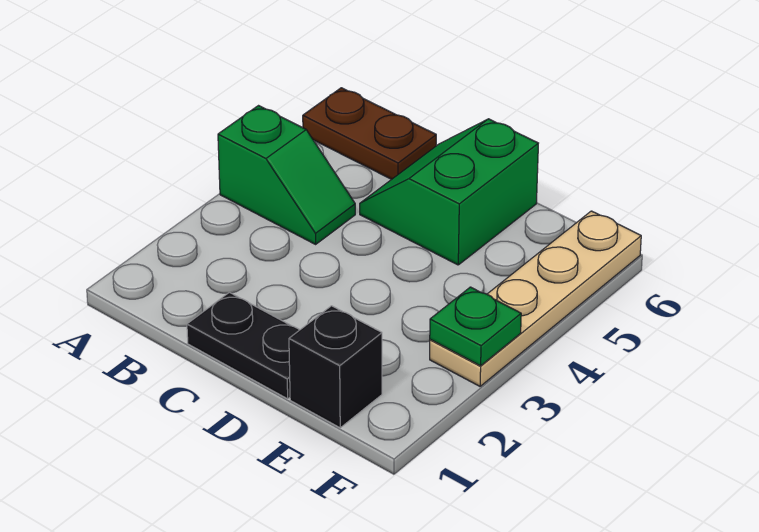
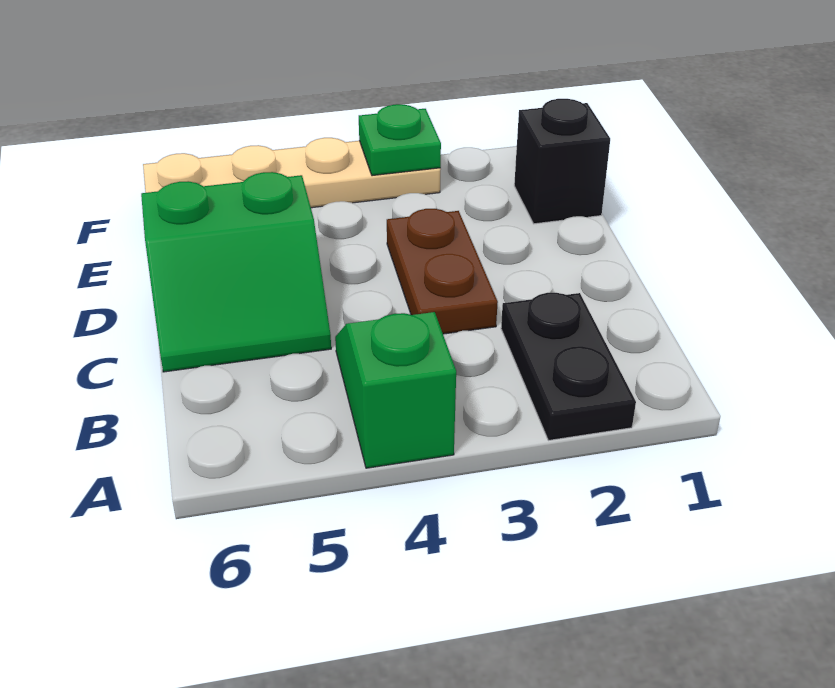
brown 1x2 plate [303,88,436,179] -> brown 1x2 plate moved to [387,209,498,334]
black 1x2 plate [187,292,299,399] -> black 1x2 plate moved to [501,293,636,441]

